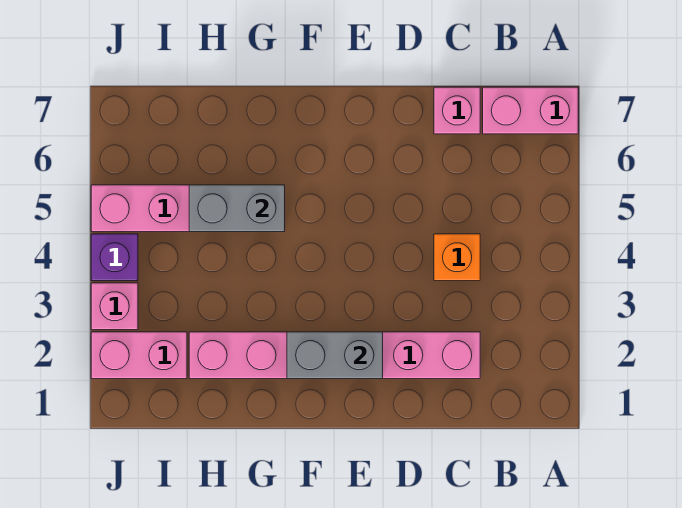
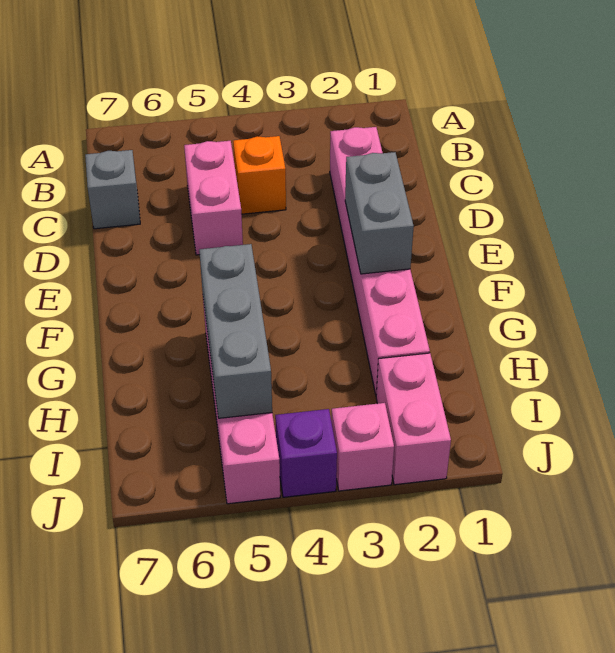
pink 1x2 brick [483,87,578,134] -> pink 1x2 brick moved to [184,141,243,255]
pink 1x1 brick [434,87,480,134] -> grey 1x1 brick [85,150,140,229]
grey 1x2 brick [189,185,285,232] -> grey 1x3 brick [199,244,272,418]

